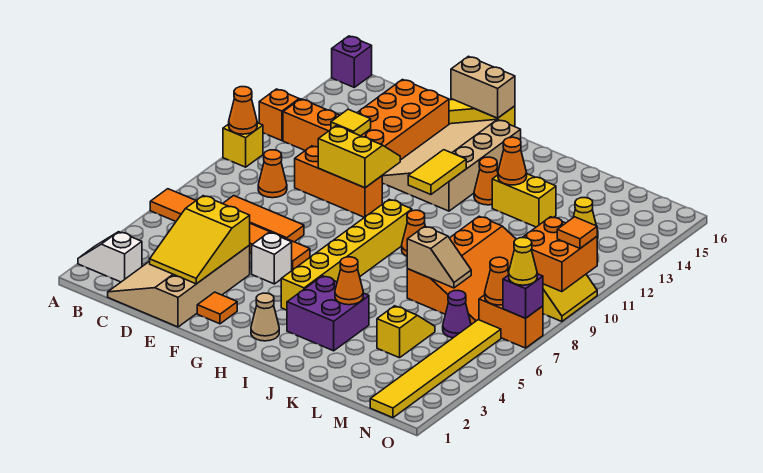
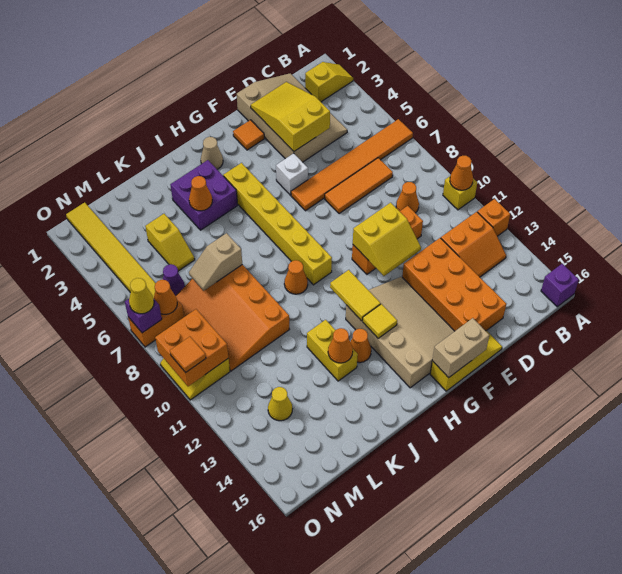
white 1x2 slope [78,232,142,282] -> yellow 1x2 slope [305,62,353,102]
yellow 1x1 tile [331,109,371,136] -> yellow 1x1 tile moved to [363,304,397,338]
yellow 1x2 brick [492,174,556,227] -> yellow 1x2 brick turned to [307,320,358,381]

